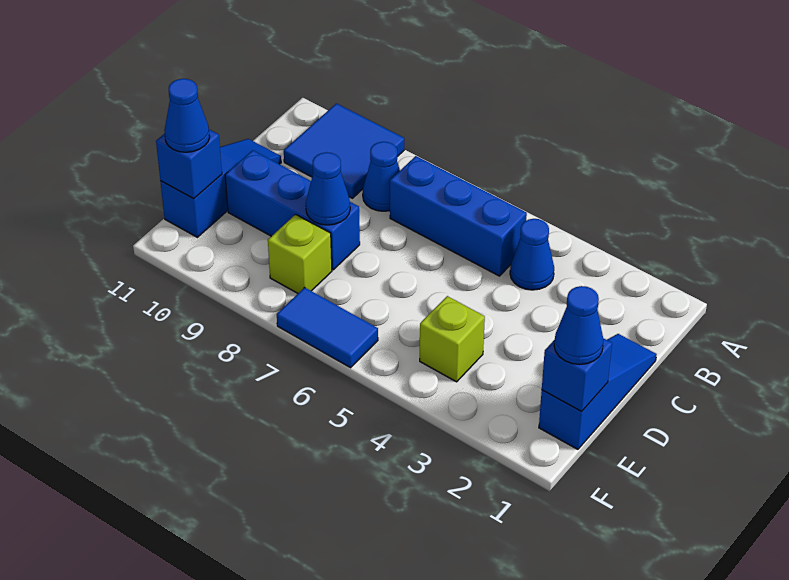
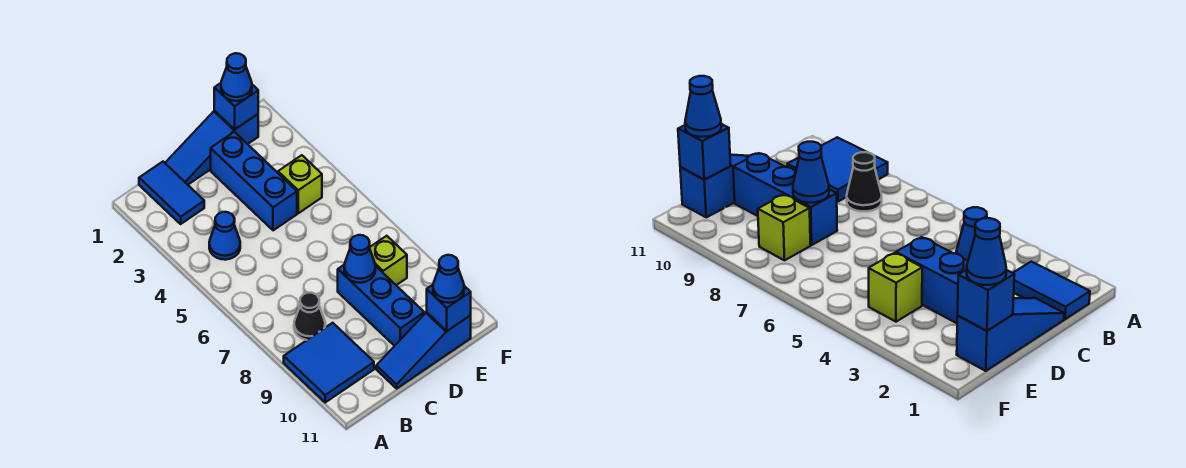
blue 1x3 brick [390,156,527,276] -> blue 1x3 brick moved to [211,132,297,230]
blue 1x1 cone [363,142,400,211] -> black 1x1 cone [294,293,325,340]
blue 1x2 tile [277,287,378,368] -> blue 1x2 tile moved to [139,162,204,224]

